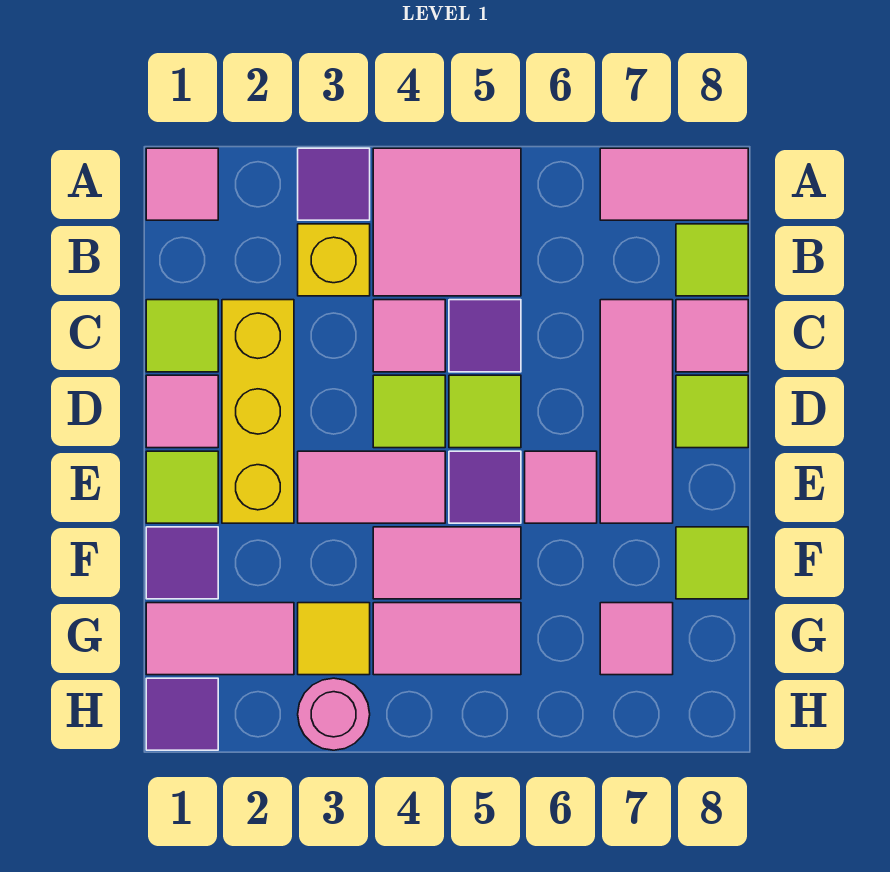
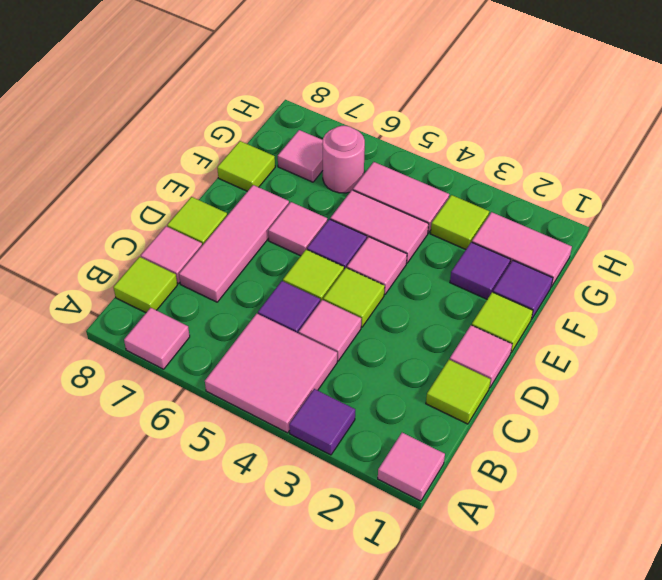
pink 1x2 tile [600,148,748,220] -> pink 1x1 tile [124,308,190,369]
yellow 1x1 brick [298,224,370,296] -> none
yellow 1x3 brick [222,300,294,523] -> none
pink 1x2 tile [298,451,445,523] -> pink 1x1 tile [347,237,407,295]
yellow 1x1 tile [298,603,370,675] -> lime 1x1 tile [431,195,489,249]
purple 1x1 tile [146,678,218,750] -> purple 1x1 tile moved to [450,242,510,299]
pink 1x1 round brick [298,678,370,750] -> pink 1x1 round brick moved to [322,126,365,193]

